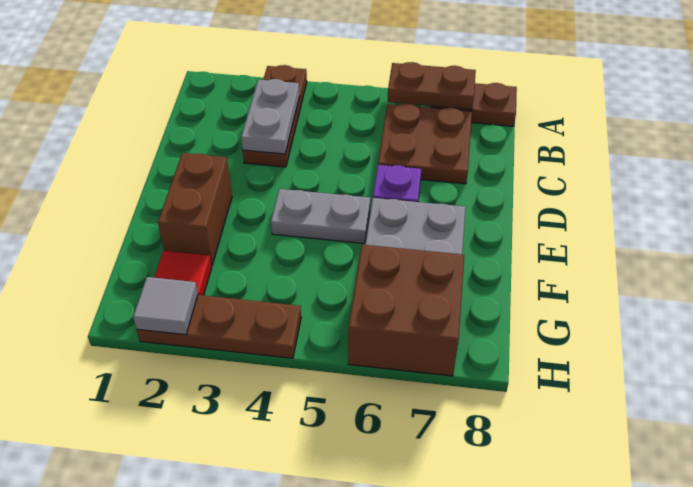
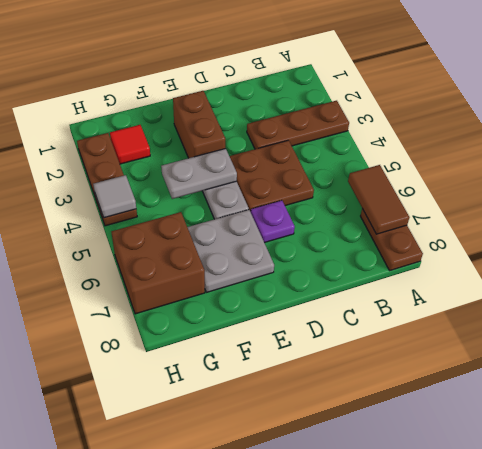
brown 1x2 plate [388,62,476,110] -> brown 1x2 tile [348,165,409,234]
grey 1x2 plate [241,79,300,154] -> grey 1x2 plate moved to [161,149,237,199]
brown 2x2 plate [378,104,472,184] -> brown 2x2 plate moved to [229,140,314,212]
brown 1x2 brick [158,153,232,266] -> brown 1x2 brick turned to [173,91,225,158]
grey 1x1 tile [133,277,198,335] -> grey 1x1 tile moved to [93,175,136,218]

